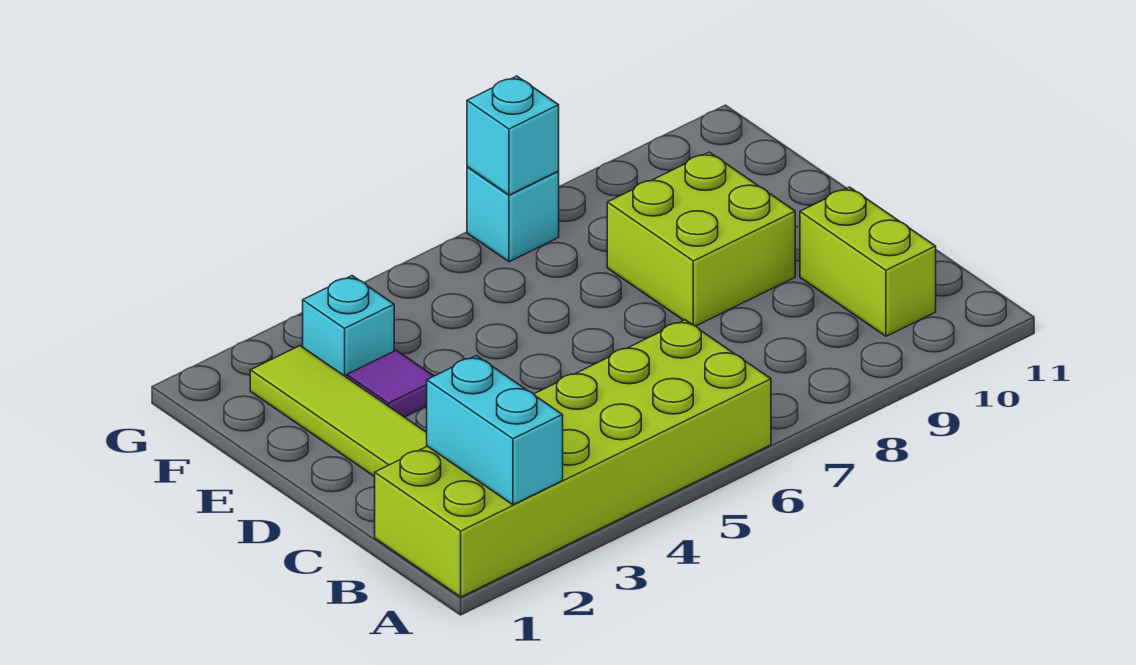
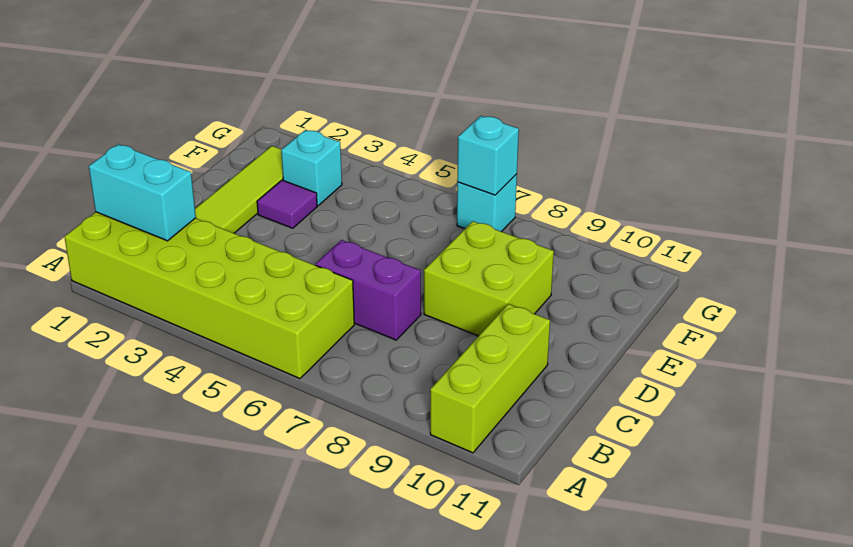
cyan 1x2 brick [427,356,563,505] -> cyan 1x2 brick turned to [89,144,196,241]
lime 1x2 brick [800,187,936,336] -> lime 1x3 brick [430,304,550,453]
none -> purple 1x2 brick [316,240,421,340]

